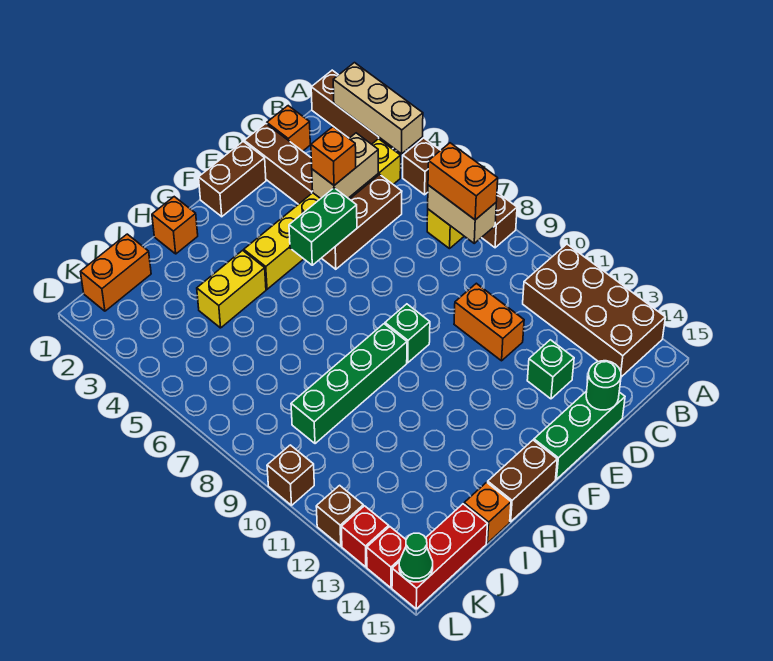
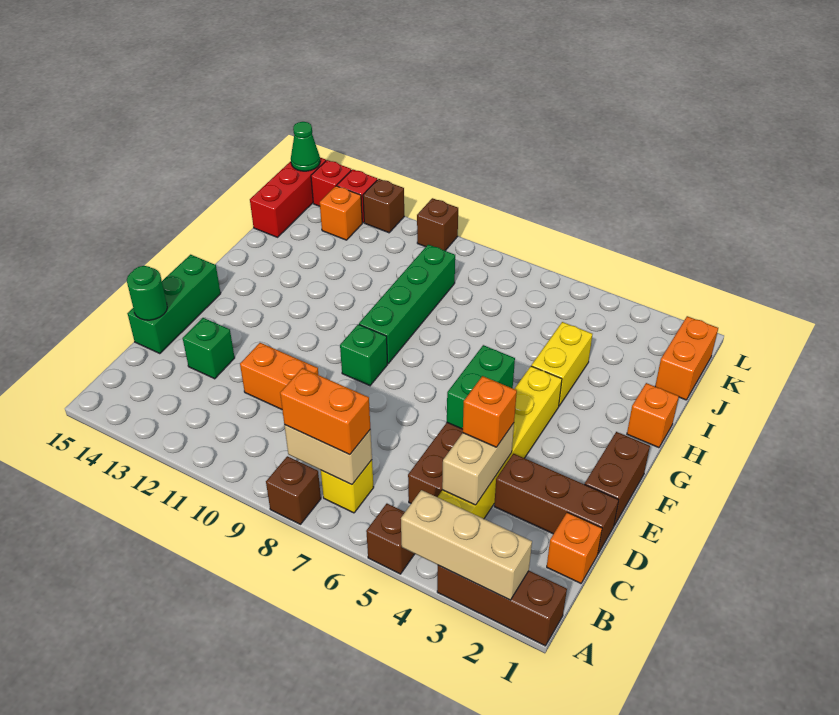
brown 2x4 brick [523,244,665,377] -> none
brown 1x2 brick [488,440,557,522] -> none
orange 1x1 brick [464,482,511,543] -> orange 1x1 brick moved to [320,186,362,240]

